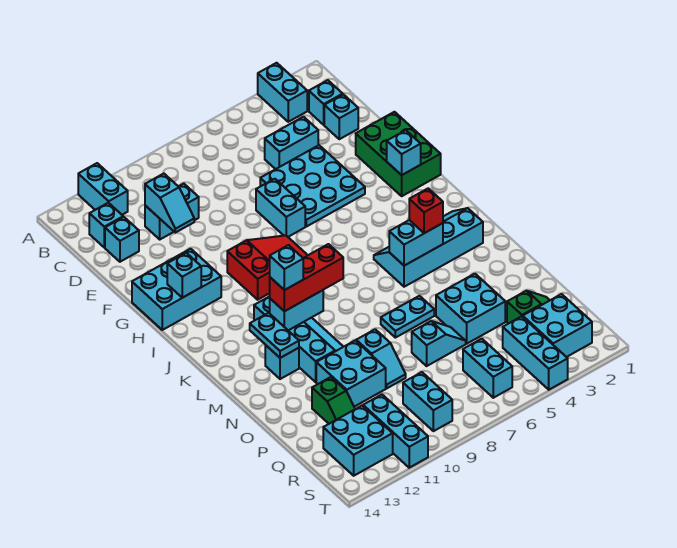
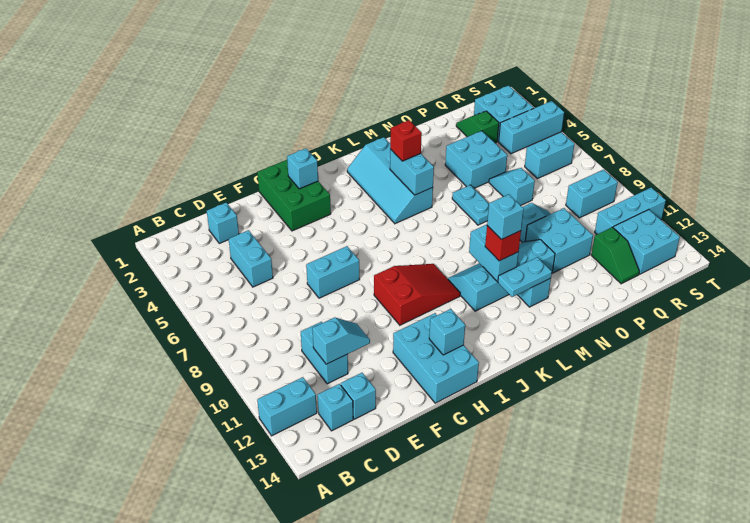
cyan 1x2 brick [258,63,307,122] -> none
cyan 1x1 brick [309,80,343,125] -> none
cyan 3x3 plate [260,145,365,227] -> none
green 2x3 brick [356,112,441,196] -> green 2x3 brick turned to [257,160,331,231]
red 2x3 slope [227,235,308,300] -> red 2x3 slope turned to [374,264,460,325]
red 1x3 brick [270,244,343,311] -> red 1x1 brick [485,226,521,261]
green 1x2 slope [312,377,355,424] -> green 1x2 slope turned to [591,227,639,284]

